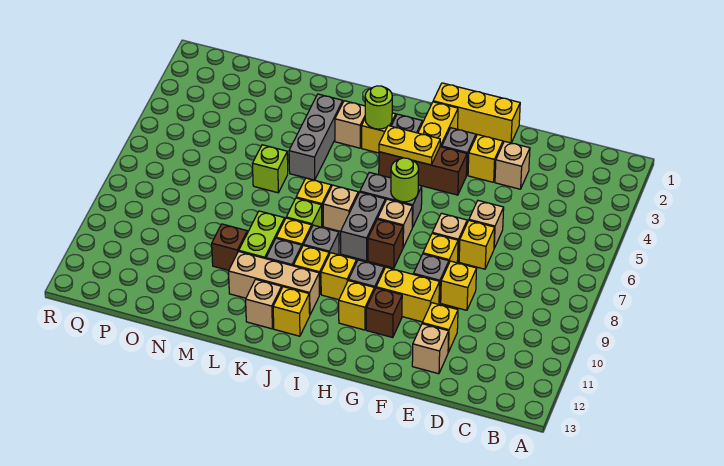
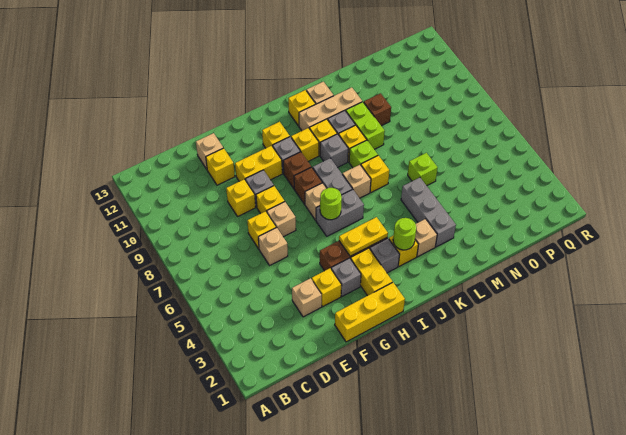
brown 1x1 brick [366,288,402,337] -> brown 1x1 brick moved to [283,152,311,188]

